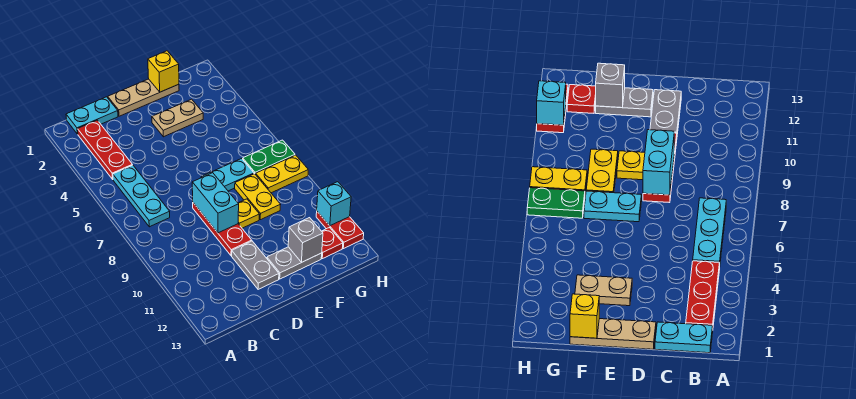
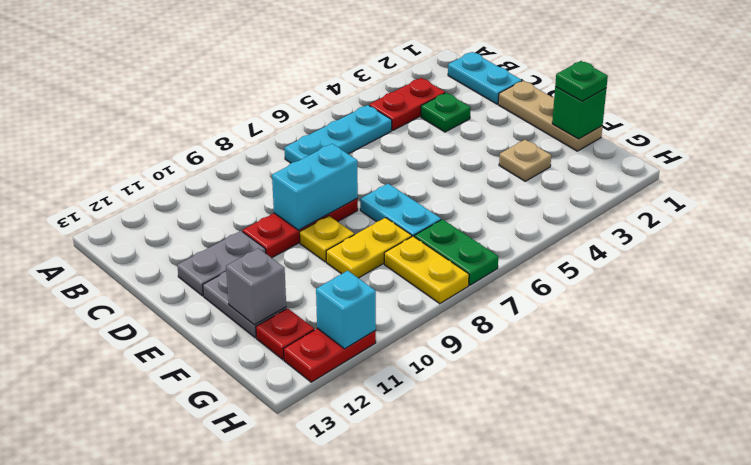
red 1x3 plate [78,120,132,179] -> red 1x2 plate [369,78,445,130]
none -> green 1x1 plate [421,93,471,132]
tan 1x2 plate [152,99,203,137] -> tan 1x1 plate [499,140,551,181]
yellow 1x1 brick [148,51,179,92] -> green 1x1 brick [552,87,606,139]
none -> green 1x1 plate [555,61,608,101]

